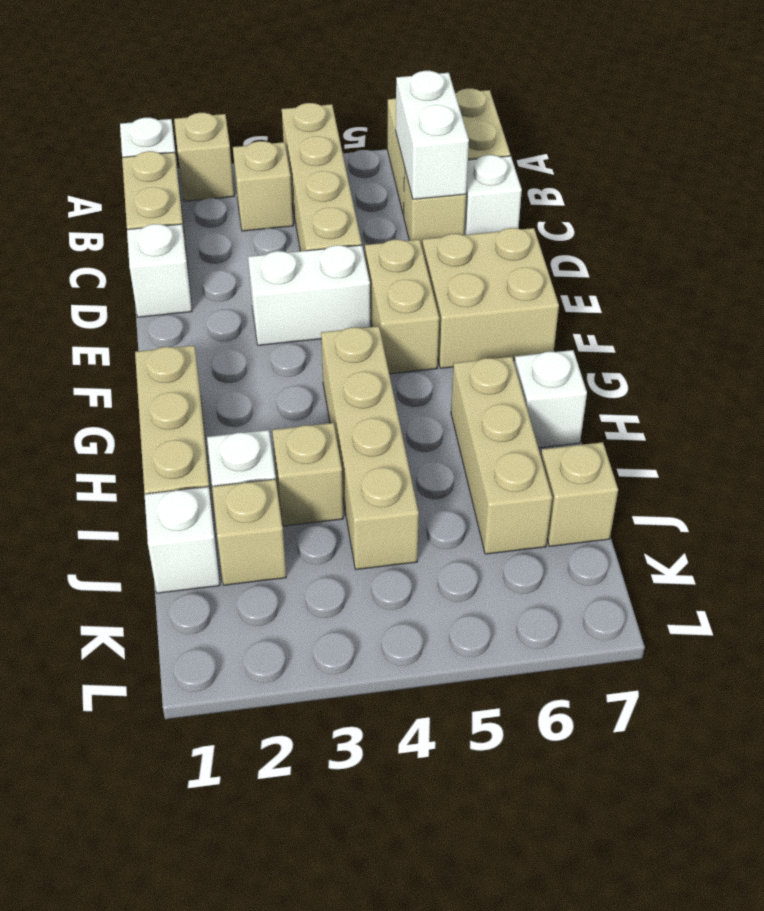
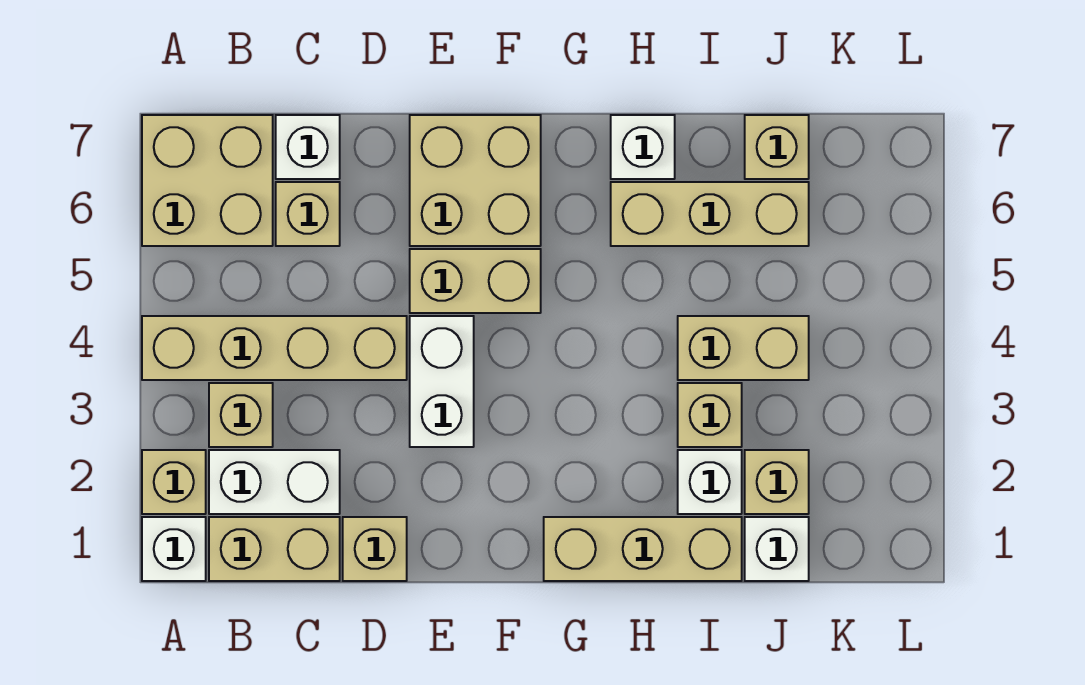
white 1x2 brick [396,71,469,199] -> white 1x2 brick moved to [209,450,340,514]
white 1x1 brick [127,224,192,317] -> tan 1x1 brick [343,517,407,581]
tan 1x4 brick [321,326,419,569] -> tan 1x2 brick [678,316,809,380]

